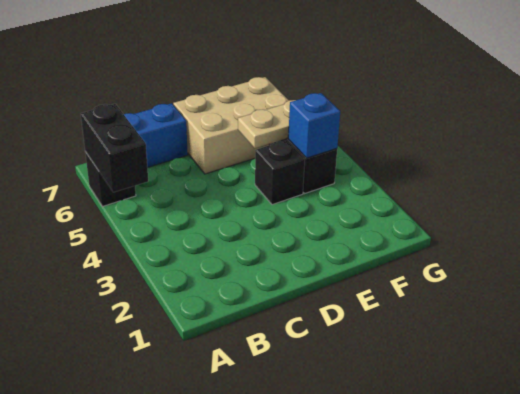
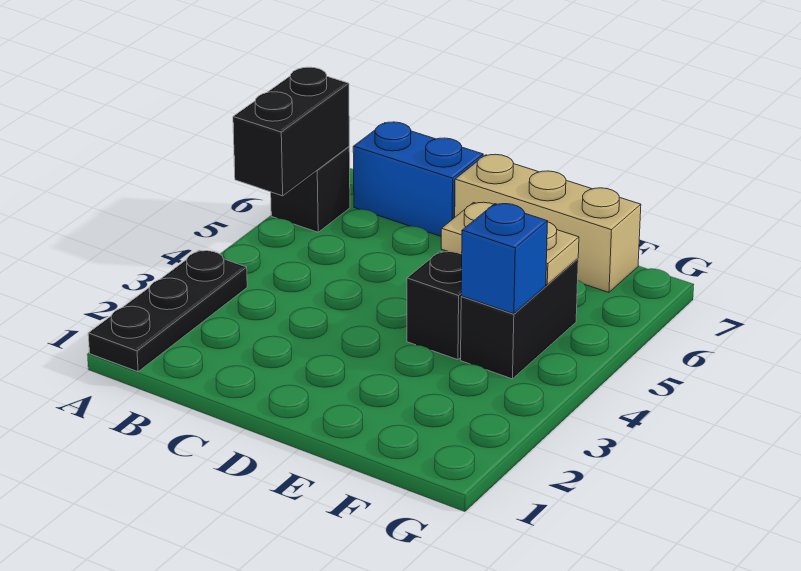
none -> black 1x3 plate [88,250,247,372]
tan 2x3 brick [173,77,289,174] -> tan 1x3 brick [455,154,641,292]

